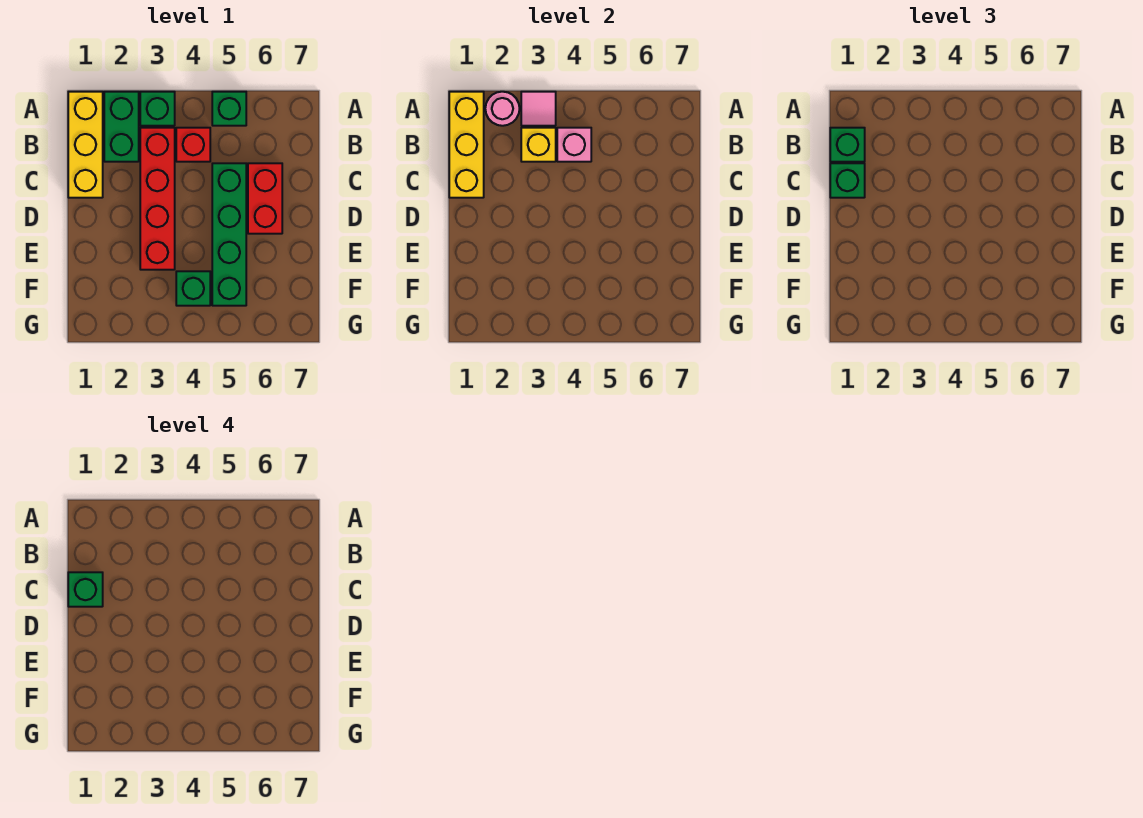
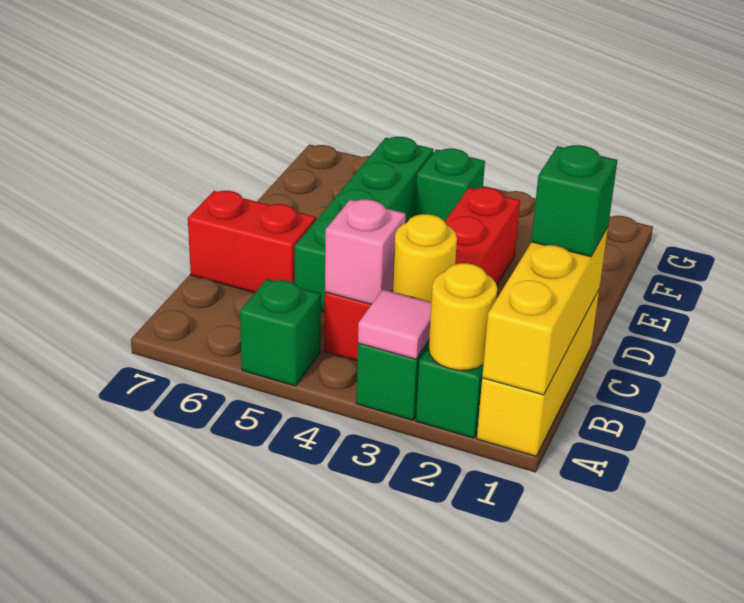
pink 1x1 round brick [485,92,520,126] -> yellow 1x1 round brick [429,263,497,370]
green 1x1 brick [830,128,865,162] -> none
yellow 1x1 brick [521,128,556,162] -> yellow 1x1 round brick [392,214,457,302]
green 1x1 brick [68,572,103,607] -> none
red 1x2 brick [248,163,282,234] -> red 1x2 brick turned to [188,191,316,293]

